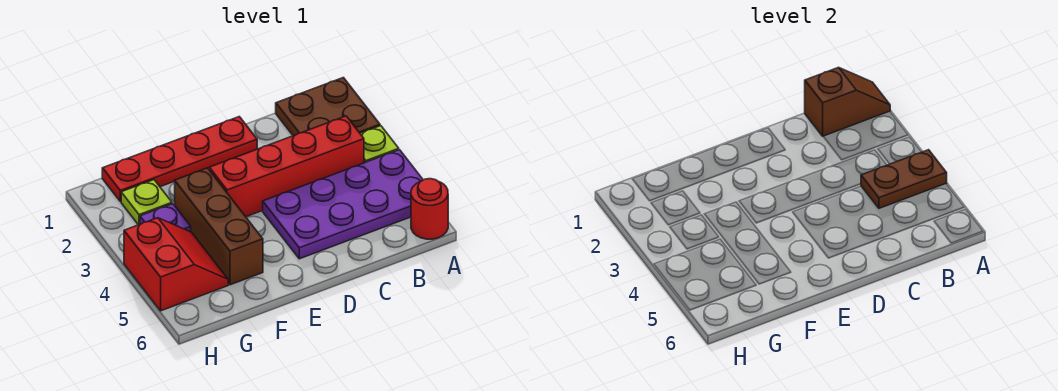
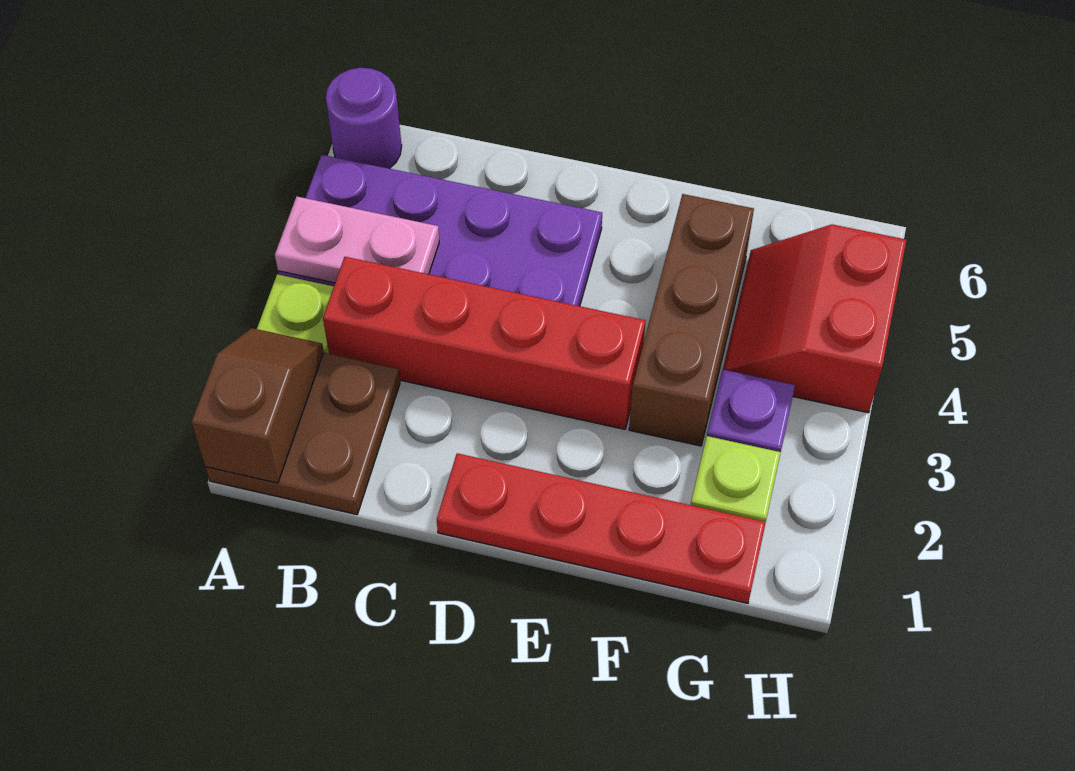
brown 1x2 slope [805,67,890,136] -> brown 1x2 slope turned to [191,328,324,483]
brown 1x2 plate [861,150,947,208] -> pink 1x2 plate [275,197,439,283]
red 1x1 round brick [411,179,448,239] -> purple 1x1 round brick [326,68,402,169]

